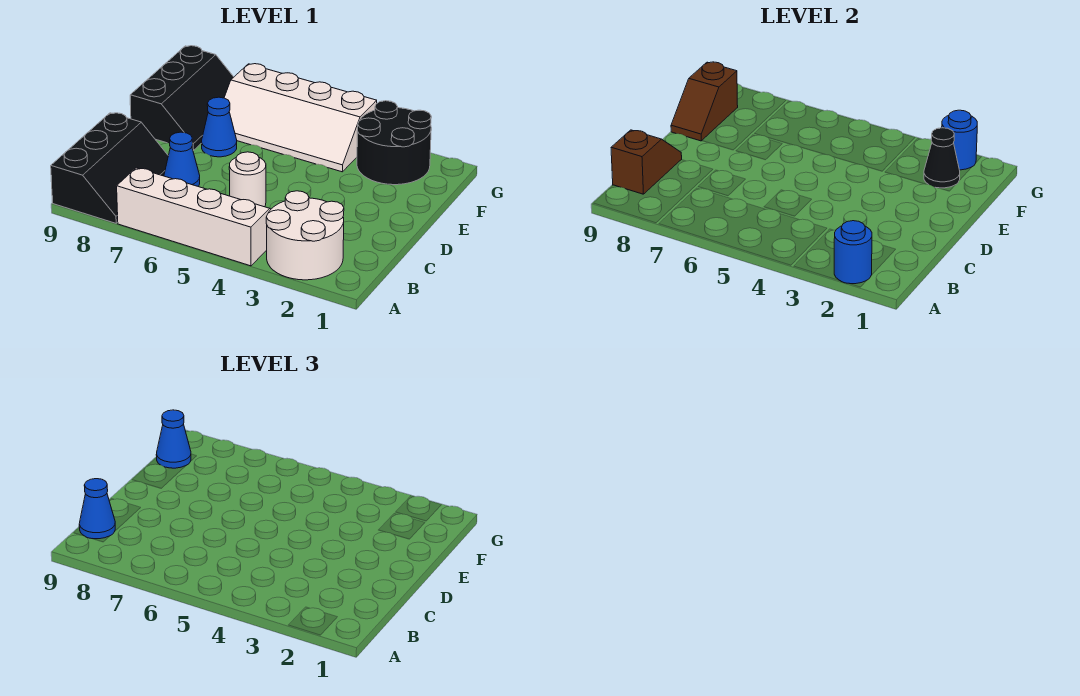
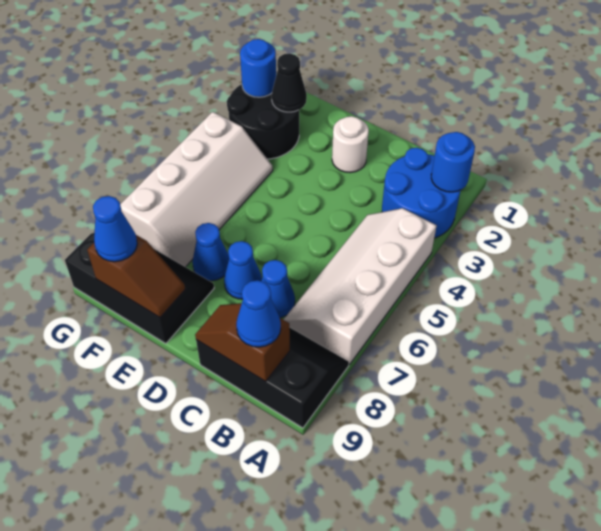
white 2x2 round brick [266,191,344,280] -> blue 2x2 round brick [382,148,461,238]
white 1x1 round brick [229,152,266,207] -> white 1x1 round brick moved to [332,116,369,173]
none -> blue 1x1 cone [224,241,262,299]

